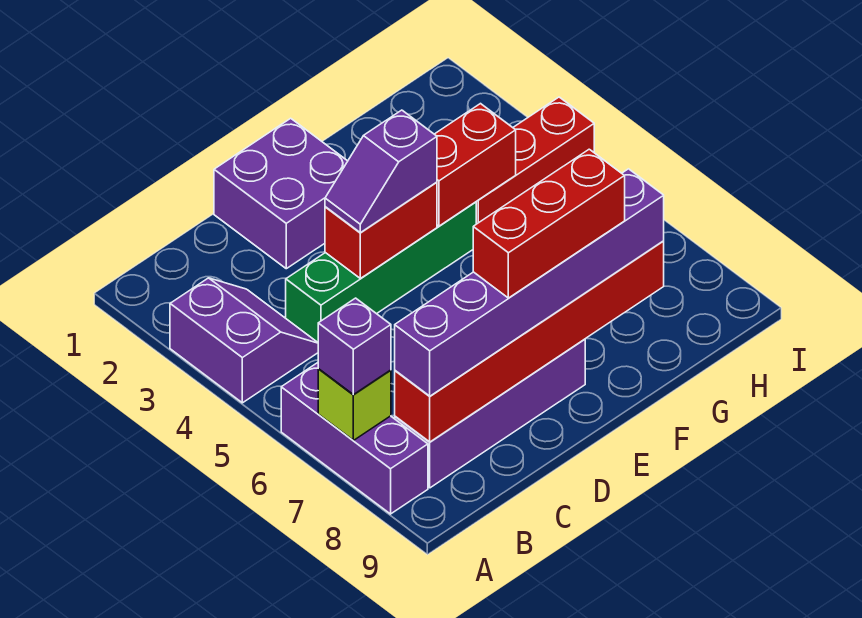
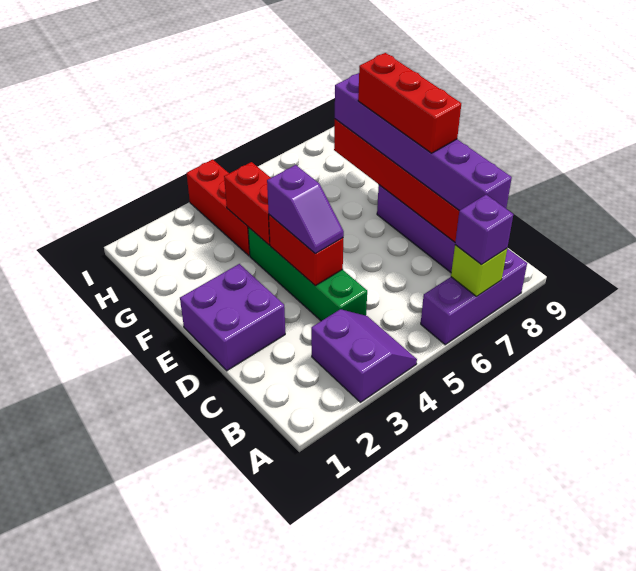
purple 2x2 slope [170,278,318,403] -> purple 2x2 slope turned to [311,309,417,402]

